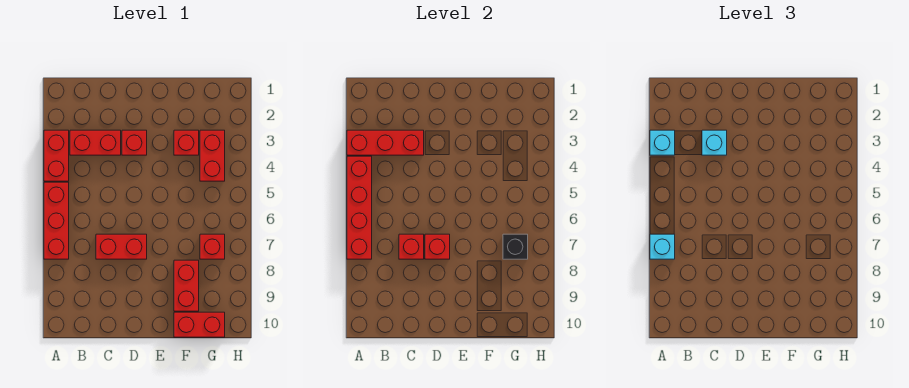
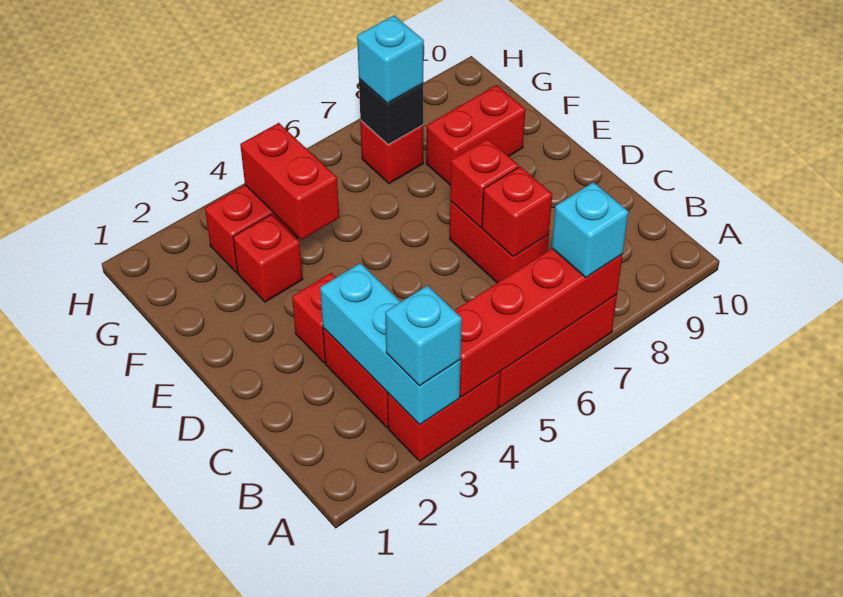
red 1x3 brick [347,130,424,155] -> cyan 1x3 brick [320,263,461,425]
cyan 1x1 brick [702,130,727,155] -> cyan 1x1 brick moved to [357,16,424,103]
red 1x2 brick [174,312,225,337] -> red 1x2 brick moved to [240,123,339,240]

